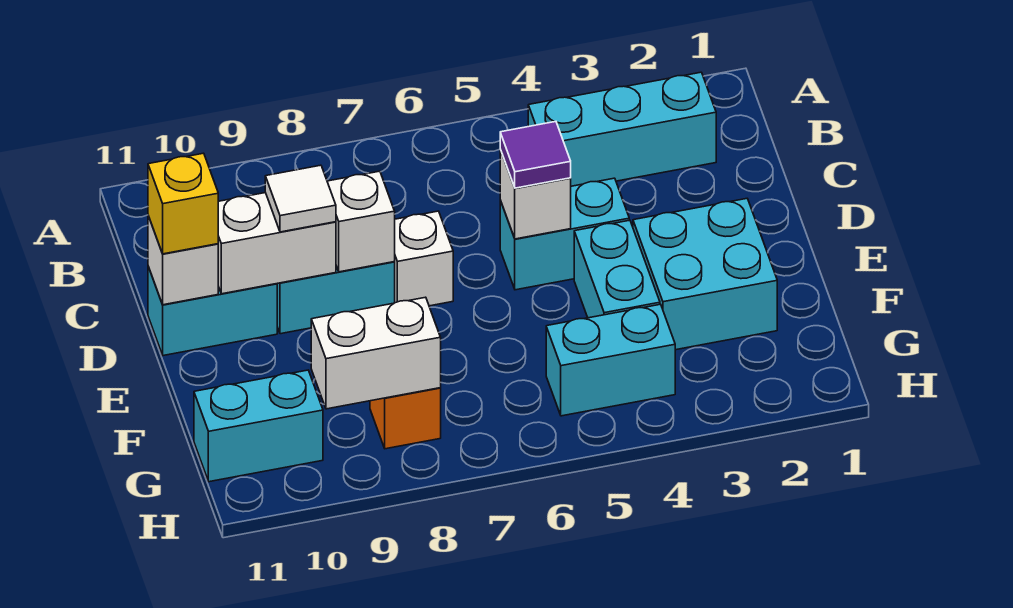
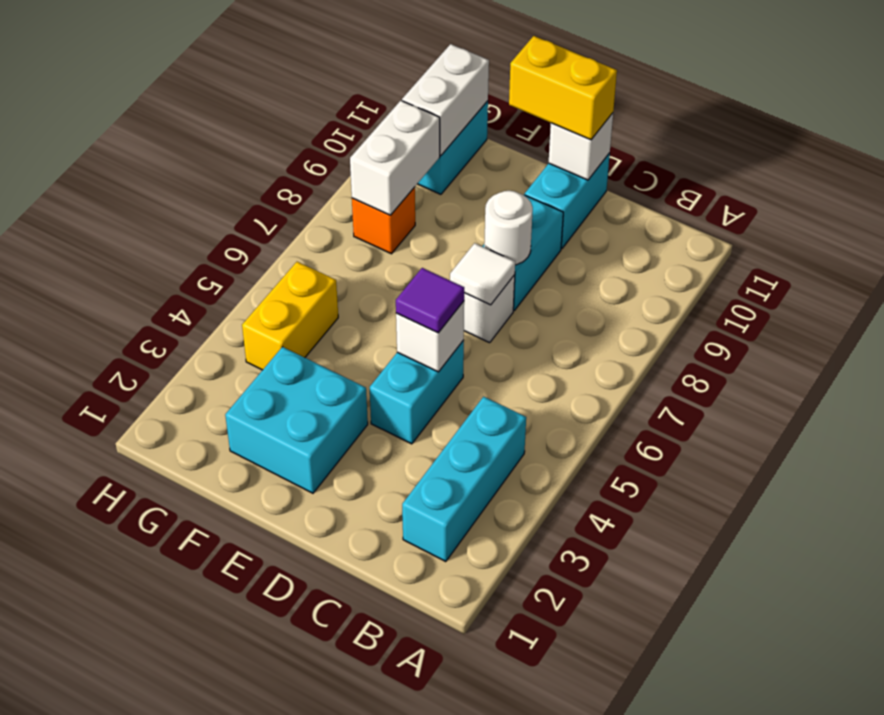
white 1x1 brick [327,171,395,272] -> white 1x1 round brick [484,191,533,265]
white 1x2 brick [218,193,336,294] -> white 1x2 brick moved to [402,44,489,156]
white 1x1 tile [265,165,336,232] -> white 1x1 tile moved to [450,243,515,305]
yellow 1x1 brick [148,153,218,254] -> yellow 1x2 brick [509,36,617,140]
cyan 1x2 brick [574,220,660,318] -> none
cyan 1x2 brick [546,304,675,416] -> yellow 1x2 brick [242,262,338,370]

